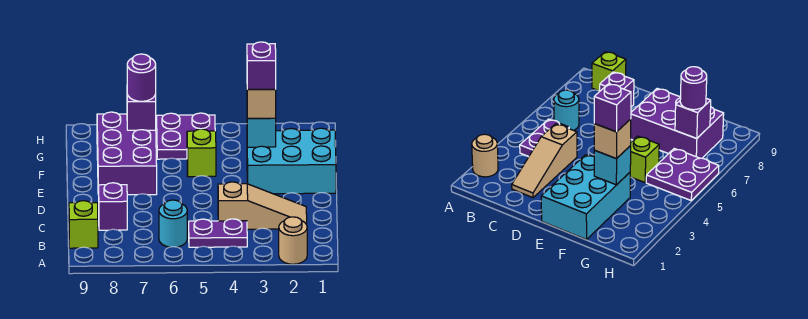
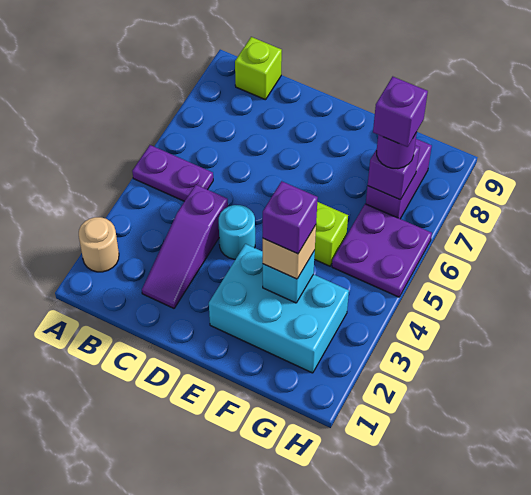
purple 1x2 plate [189,219,247,247] -> purple 1x2 plate turned to [132,145,213,201]
cyan 1x1 round brick [159,200,187,247] -> cyan 1x1 round brick moved to [219,205,255,259]
tan 1x3 slope [218,182,307,229] -> purple 1x3 slope [142,185,228,308]
purple 1x1 brick [99,183,127,230] -> purple 1x1 brick moved to [373,77,428,147]
cyan 2x3 brick [247,128,336,194] -> cyan 2x3 brick turned to [209,244,349,373]
purple 2x3 brick [97,112,157,195] -> purple 1x2 brick [366,139,432,219]

